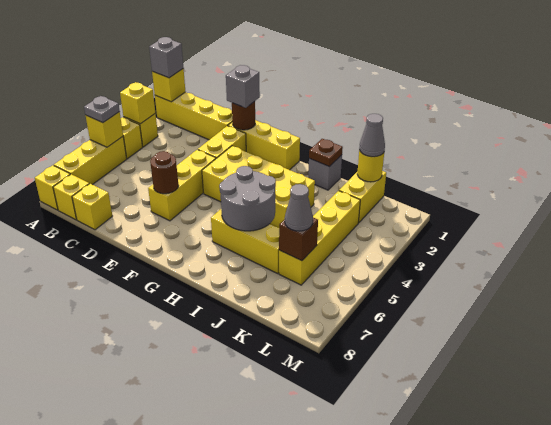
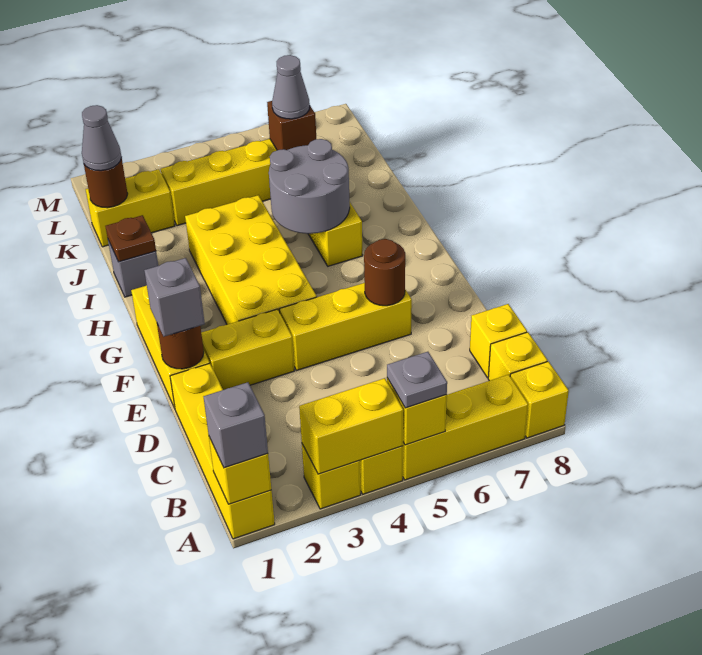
yellow 1x1 brick [120,82,155,124] -> yellow 1x2 brick [299,378,403,474]
yellow 1x1 round brick [357,150,384,182] -> brown 1x1 round brick [84,158,128,208]

